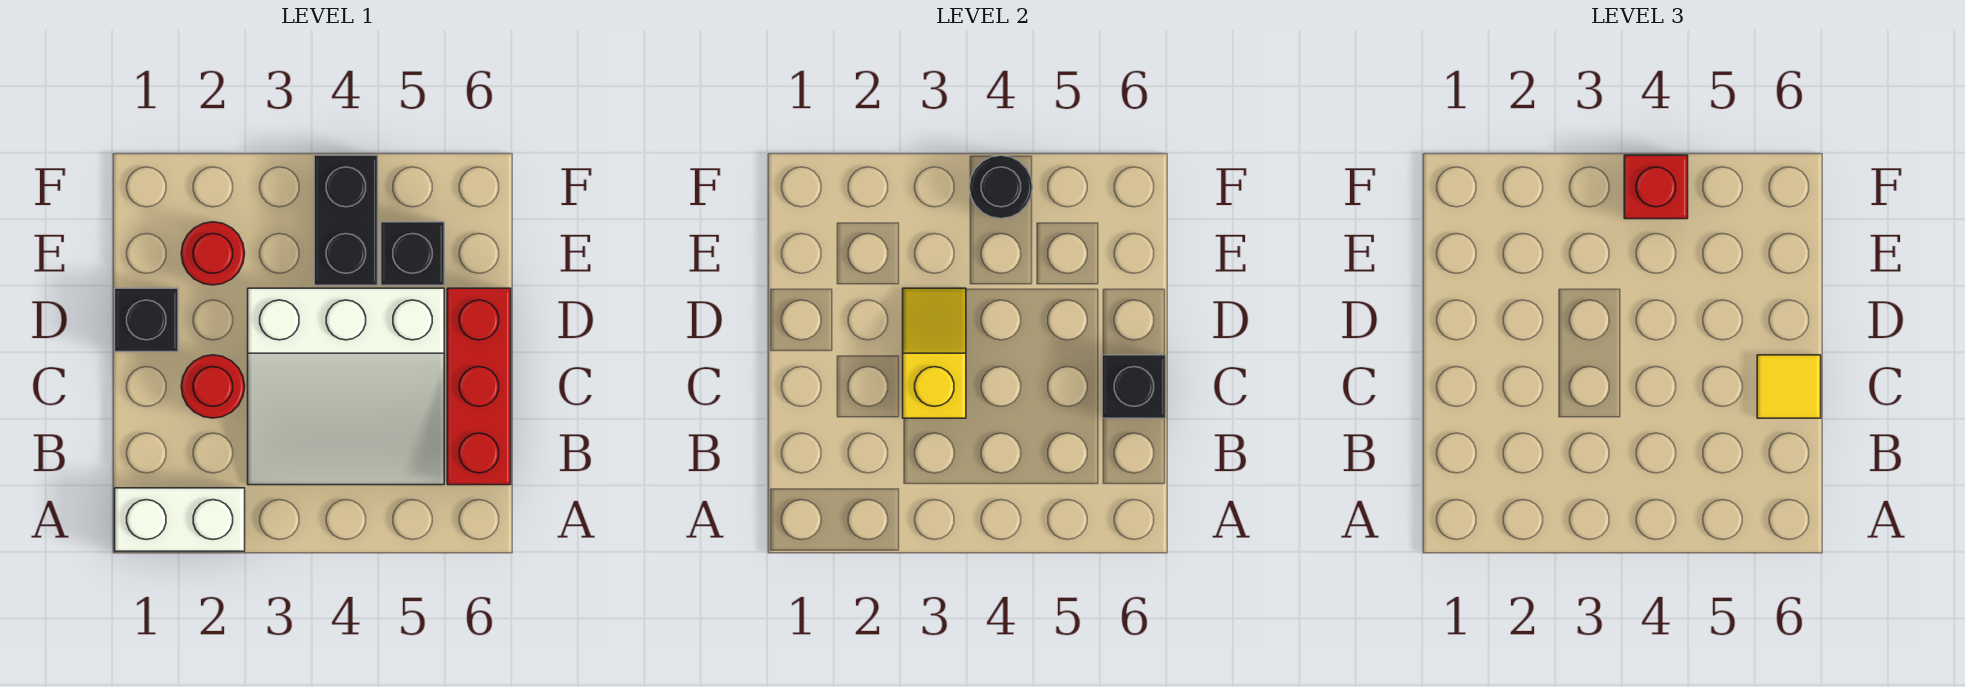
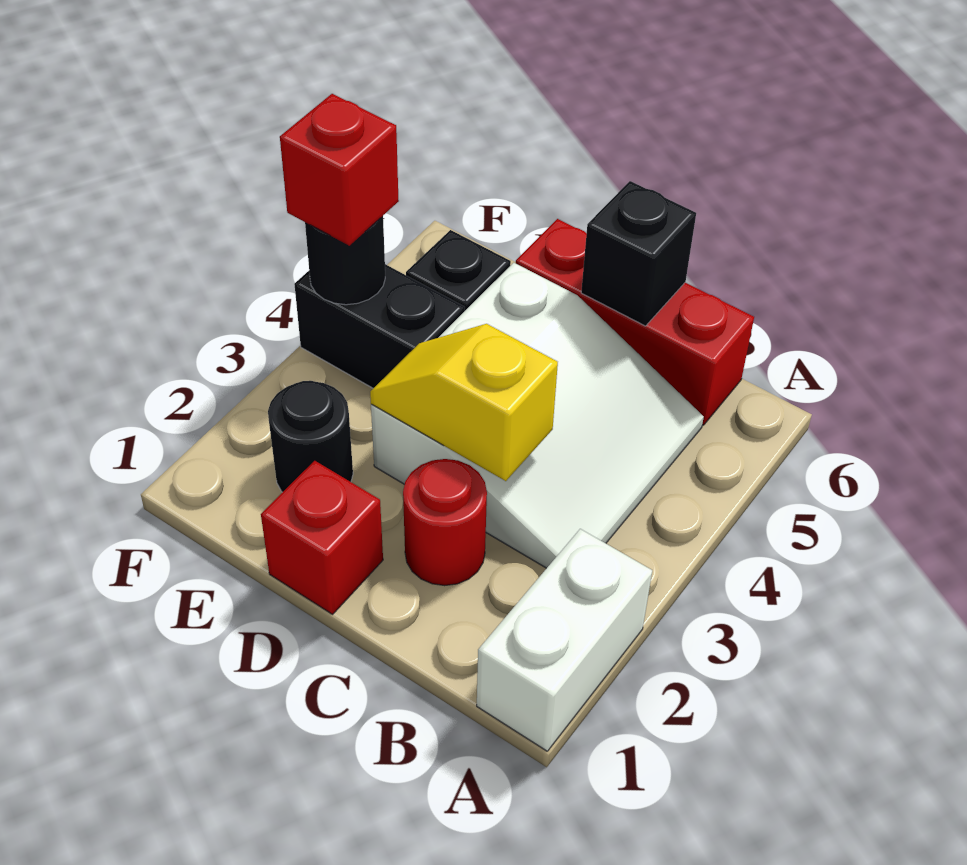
yellow 1x1 tile [1757,355,1821,418] -> none
black 1x1 brick [115,288,178,352] -> red 1x1 brick [261,461,383,614]
red 1x1 round brick [181,222,245,285] -> black 1x1 round brick [268,381,353,492]

